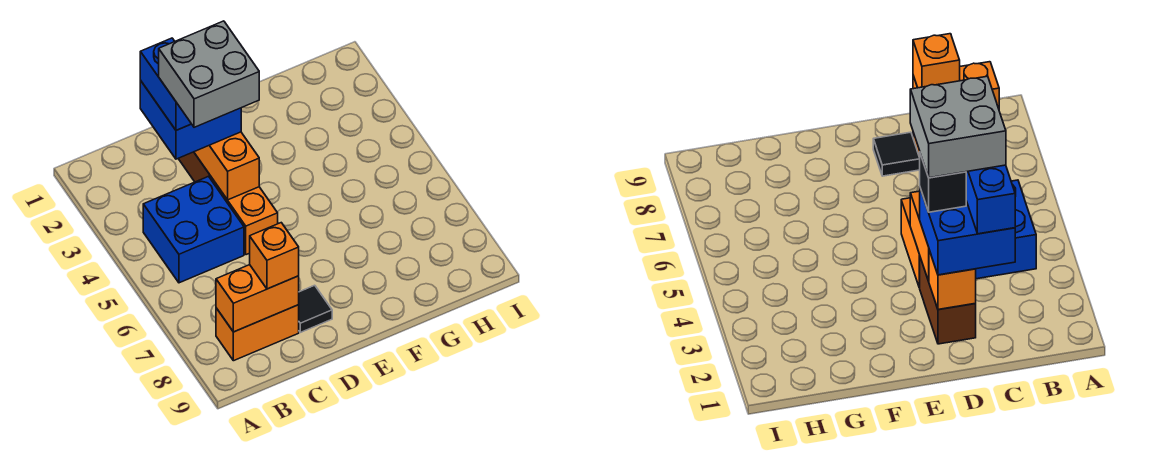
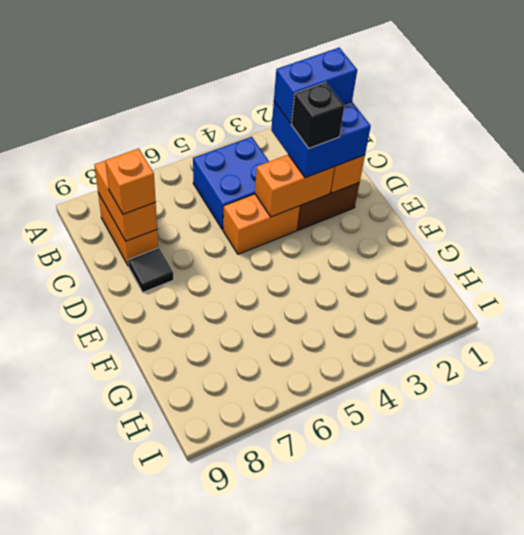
grey 2x2 brick [159,21,259,127] -> none

